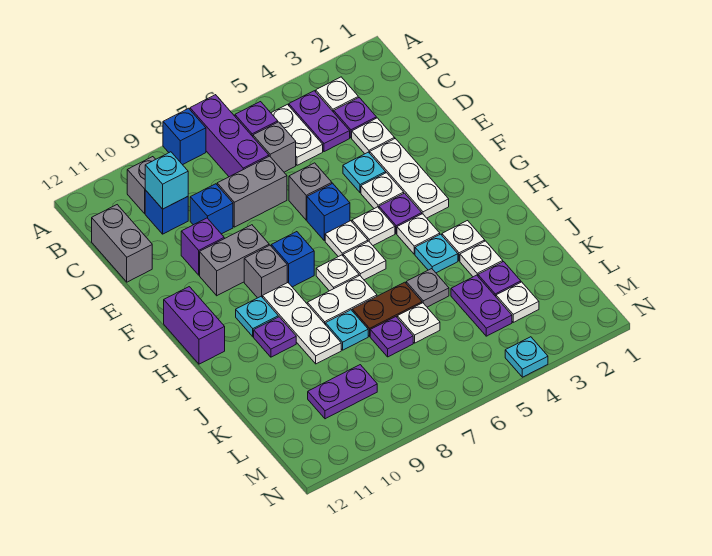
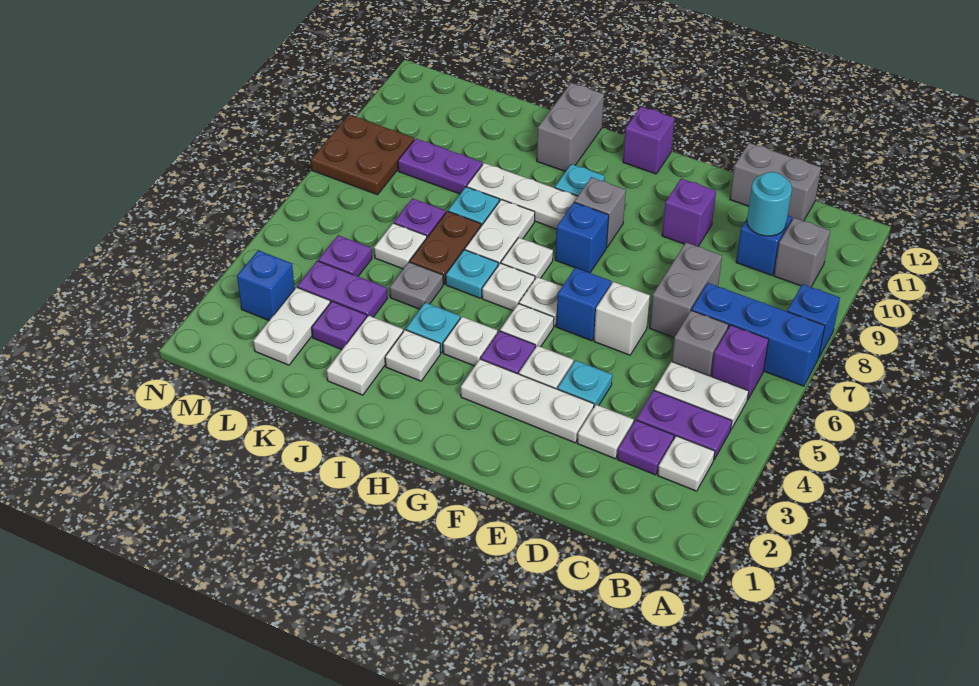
purple 1x3 brick [190,95,269,177] -> blue 1x3 brick [692,283,825,386]
cyan 1x1 brick [145,152,188,209] -> cyan 1x1 round brick [747,172,792,236]
blue 1x1 brick [190,184,233,234] -> blue 1x1 brick moved to [237,250,295,320]
grey 1x1 brick [289,163,332,220] -> white 1x1 brick [594,282,650,355]
grey 1x2 brick [200,225,269,296] -> grey 1x2 brick moved to [537,83,604,172]
purple 1x2 brick [164,287,225,364] -> purple 1x1 brick [623,107,675,174]
purple 1x1 plate [254,317,296,357] -> purple 1x1 plate moved to [318,235,372,276]
white 1x1 plate [460,241,503,277] -> white 1x2 plate [327,315,403,395]
white 1x1 plate [496,282,539,322] -> white 1x2 plate [253,287,330,365]
purple 1x2 plate [308,365,377,419] -> purple 1x2 plate turned to [398,139,482,194]
none -> brown 2x2 plate [311,115,414,195]
cyan 1x1 plate [505,337,548,377] -> cyan 1x1 plate moved to [446,250,498,298]

